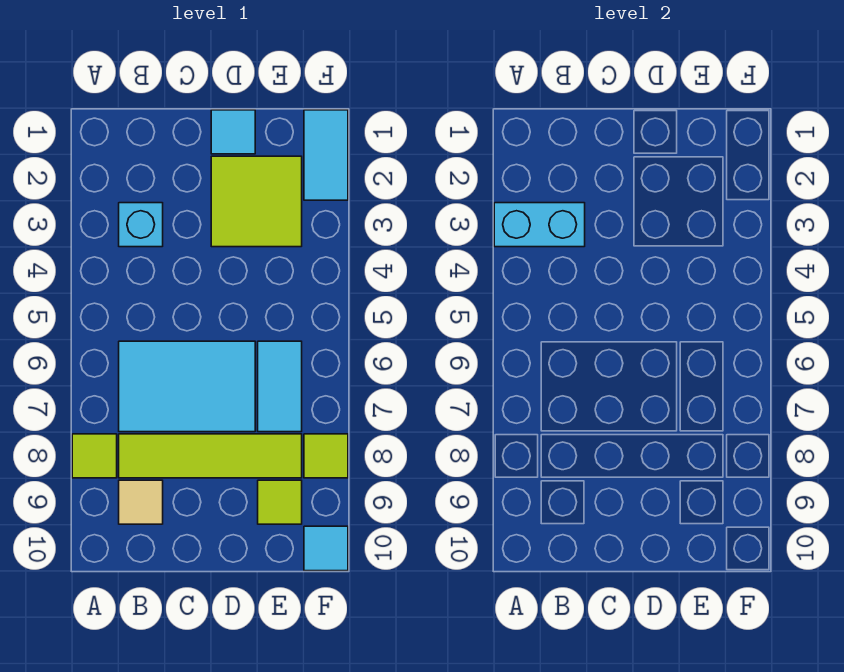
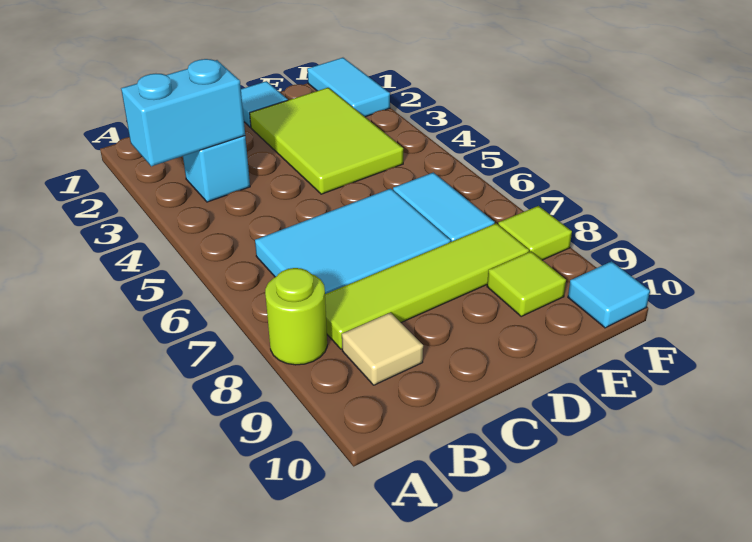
lime 1x1 tile [72,434,117,478] -> lime 1x1 round brick [265,268,327,365]
lime 2x2 tile [211,156,302,247] -> lime 2x3 tile [250,88,403,194]

